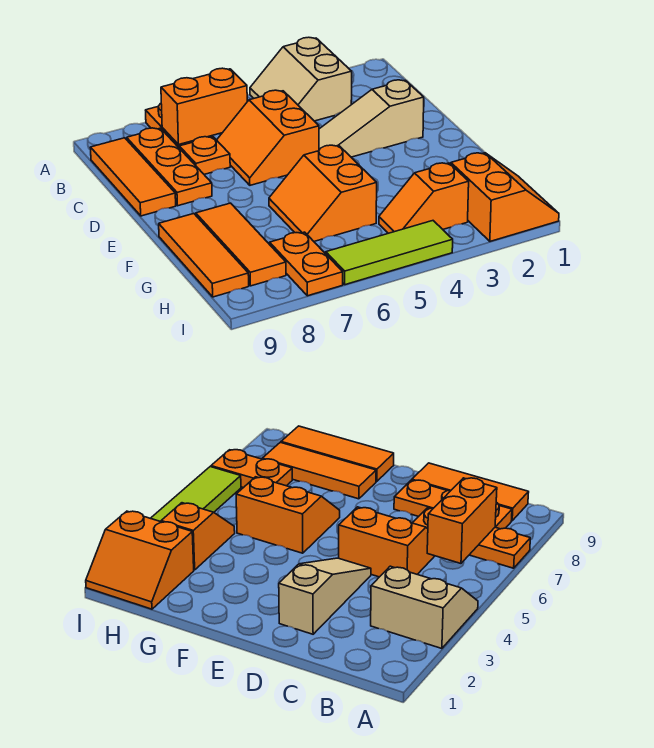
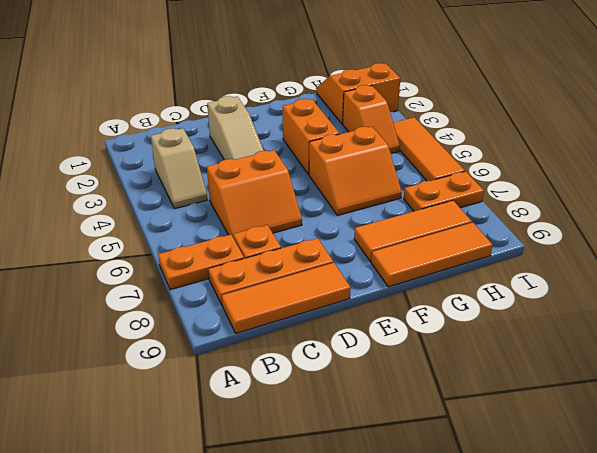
tan 2x2 slope [250,37,352,121] -> tan 1x2 slope [151,128,207,208]
orange 1x2 brick [161,68,247,145] -> orange 1x2 brick moved to [283,99,340,175]
lime 1x3 tile [326,221,453,285] -> orange 1x3 tile [393,117,465,181]

